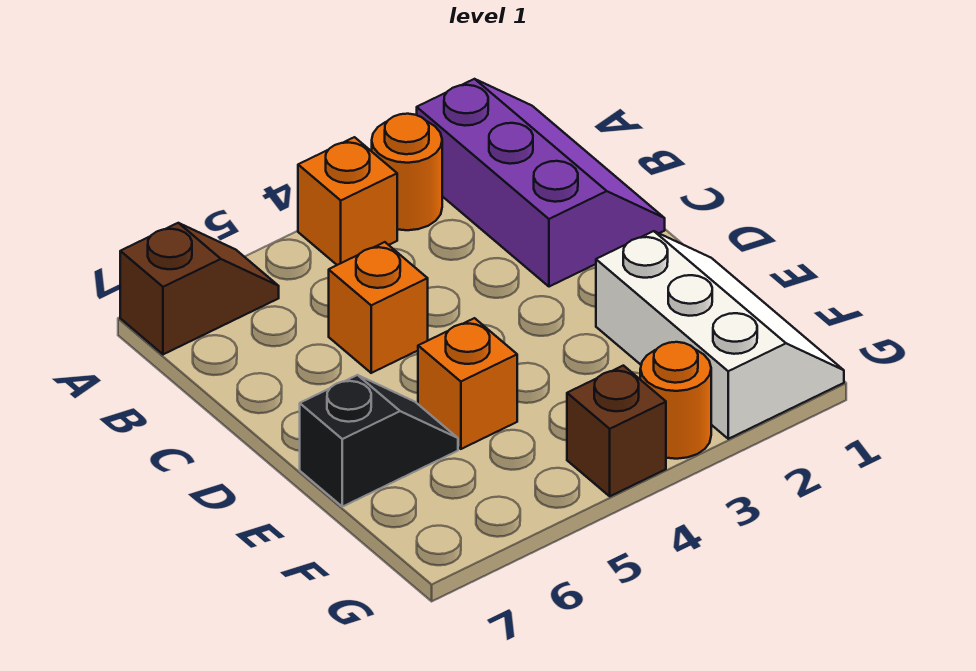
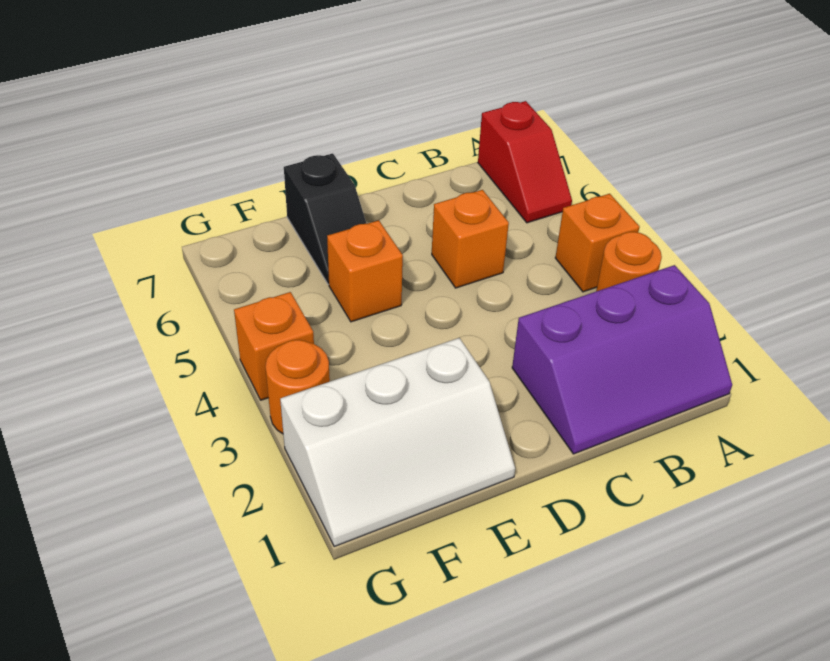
brown 1x2 slope [120,223,279,354] -> red 1x2 slope [478,101,572,223]
brown 1x1 brick [567,366,666,496] -> orange 1x1 brick [234,292,314,400]

